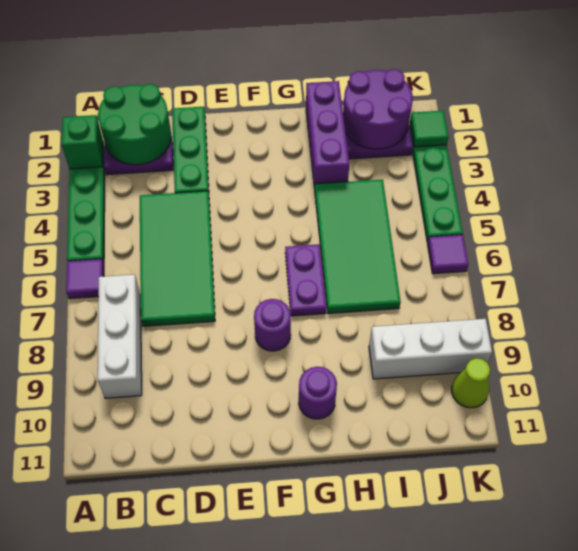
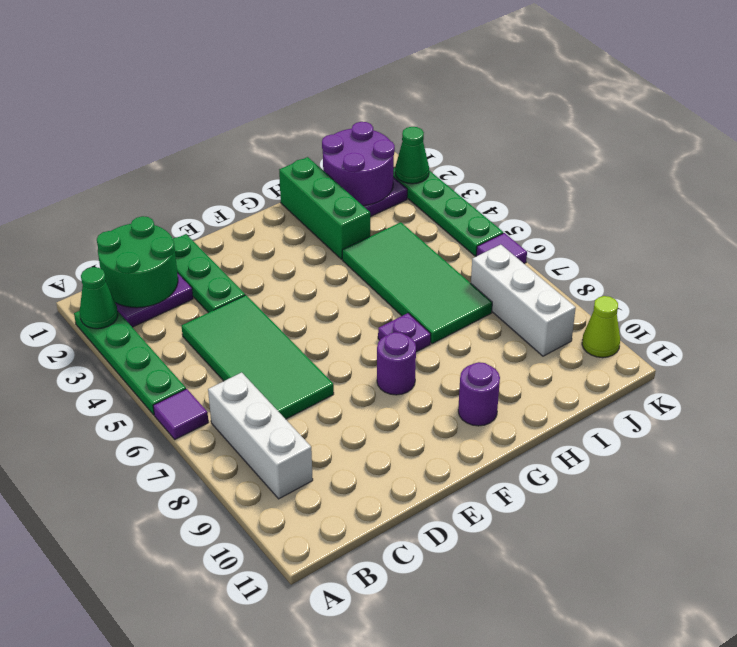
green 1x1 brick [62,115,103,169] -> green 1x1 cone [80,267,118,329]
purple 1x2 plate [285,244,326,316] -> purple 1x1 plate [378,313,431,352]
purple 1x3 brick [306,81,349,189] -> green 1x3 brick [279,157,370,259]
white 1x3 brick [369,319,492,379] -> white 1x3 brick turned to [471,245,576,356]
green 1x1 tile [410,111,449,147] -> green 1x1 cone [395,127,429,184]

